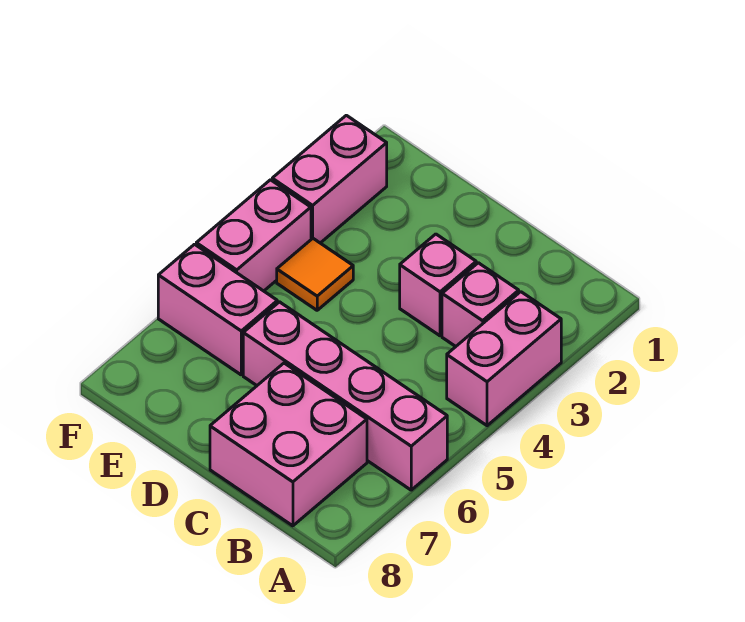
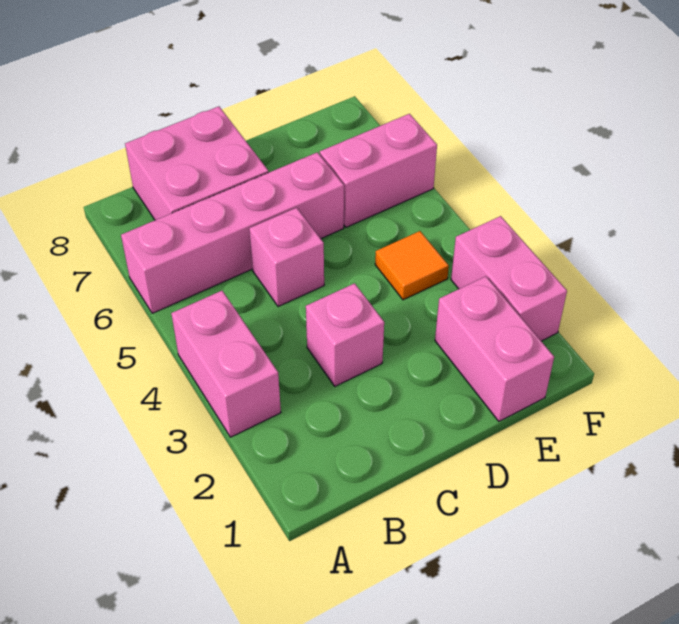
pink 1x1 brick [442,263,519,346] -> pink 1x1 brick moved to [249,208,324,307]
pink 1x2 brick [196,180,311,291] -> pink 1x2 brick moved to [435,276,554,421]

